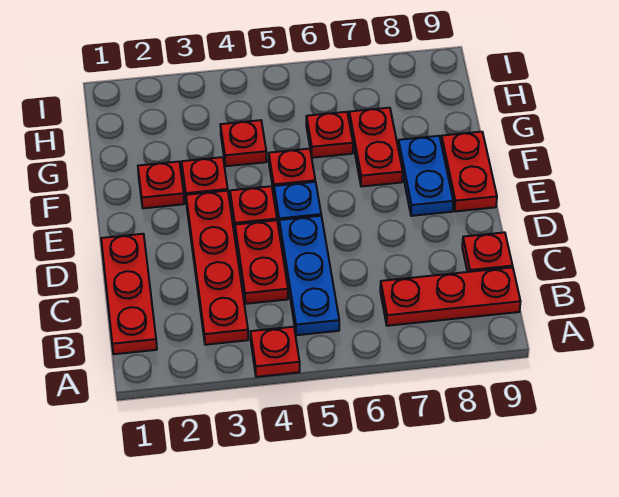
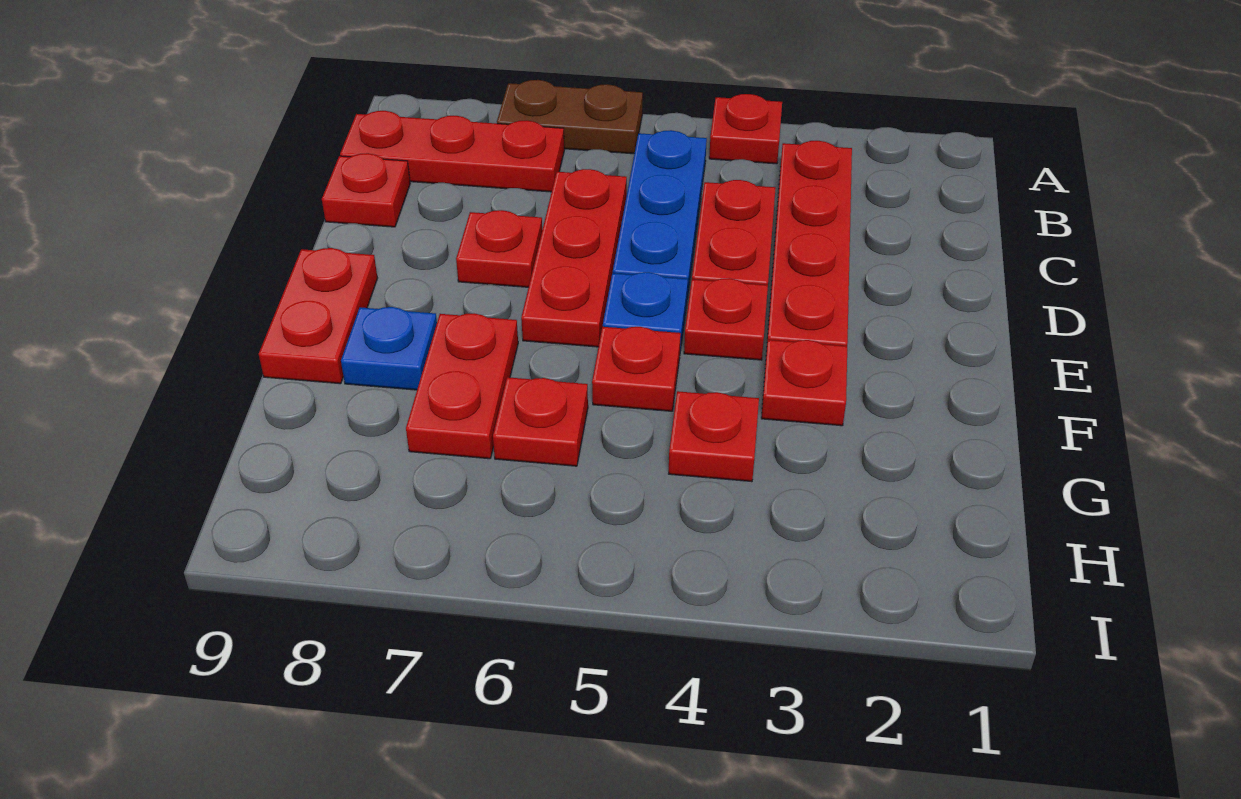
none -> brown 1x2 plate [497,80,643,154]
red 1x3 plate [101,234,157,354] -> red 1x3 plate moved to [521,169,627,347]
blue 1x2 plate [398,136,453,216] -> blue 1x1 plate [341,307,437,390]
red 1x1 plate [138,162,184,208] -> red 1x1 plate moved to [456,210,542,287]

